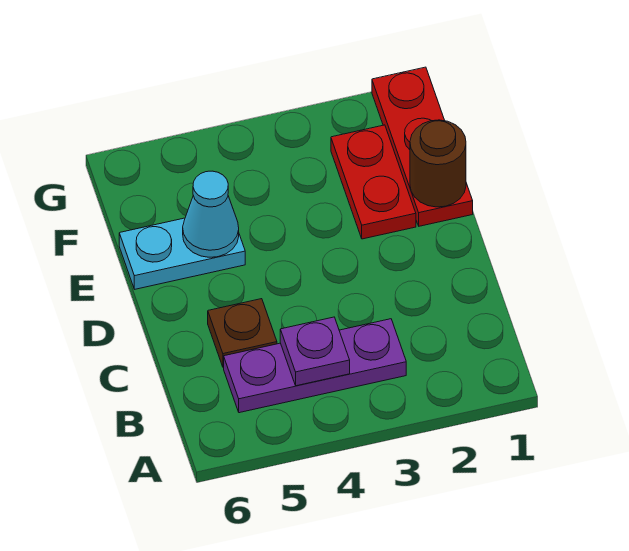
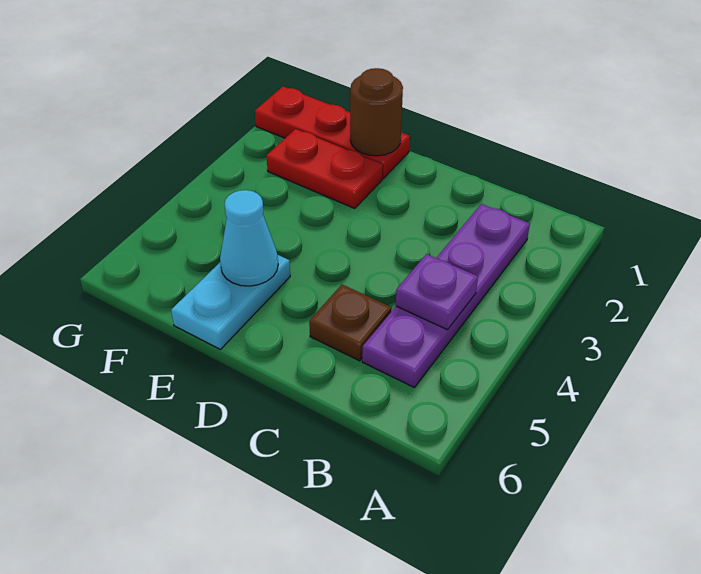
purple 1x3 plate [224,319,406,413] -> purple 1x4 plate [362,204,530,388]

